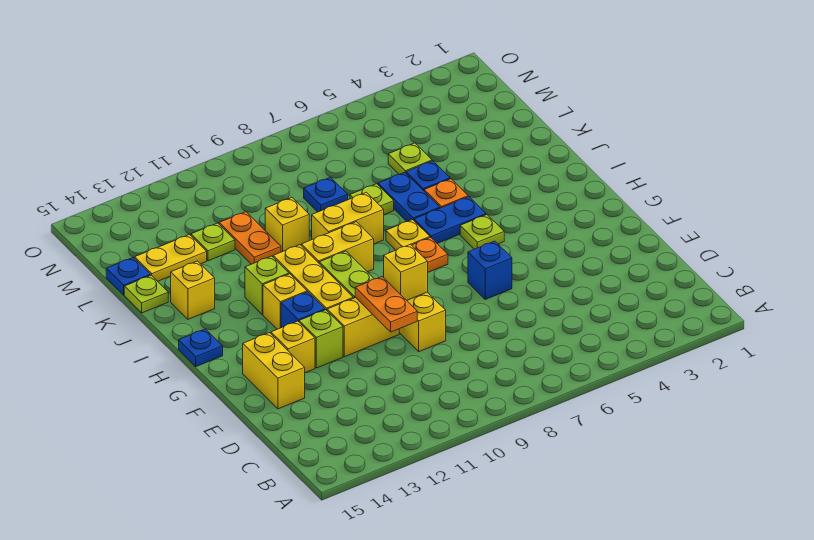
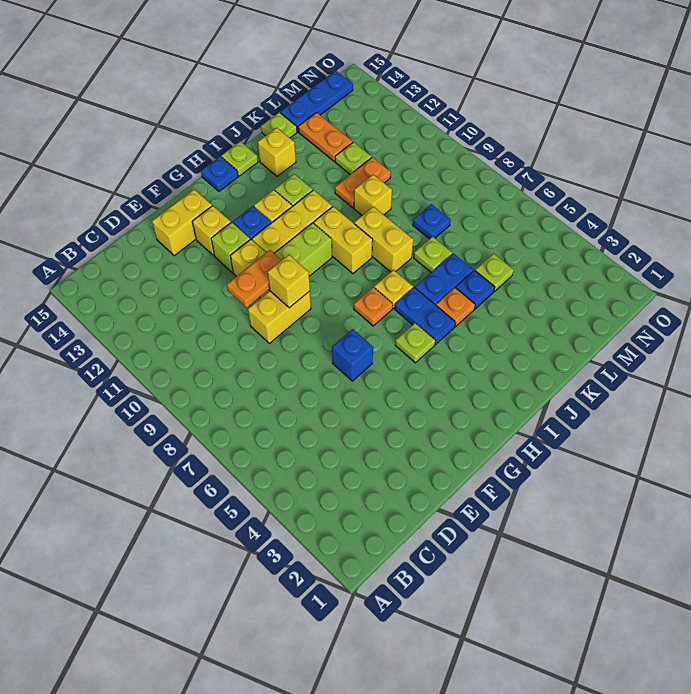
none -> lime 1x1 plate [221,141,258,176]
yellow 1x2 plate [135,234,207,281] -> orange 1x2 plate [298,113,353,162]
blue 1x1 plate [106,258,150,295] -> blue 1x3 plate [280,71,353,132]

